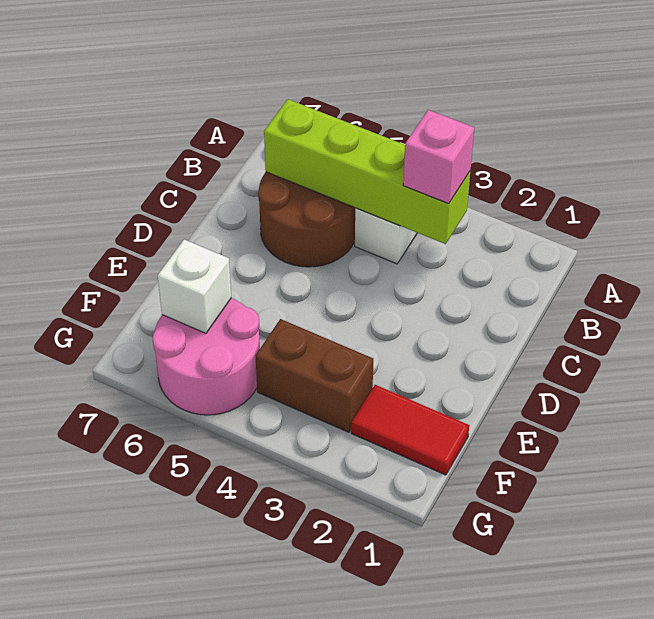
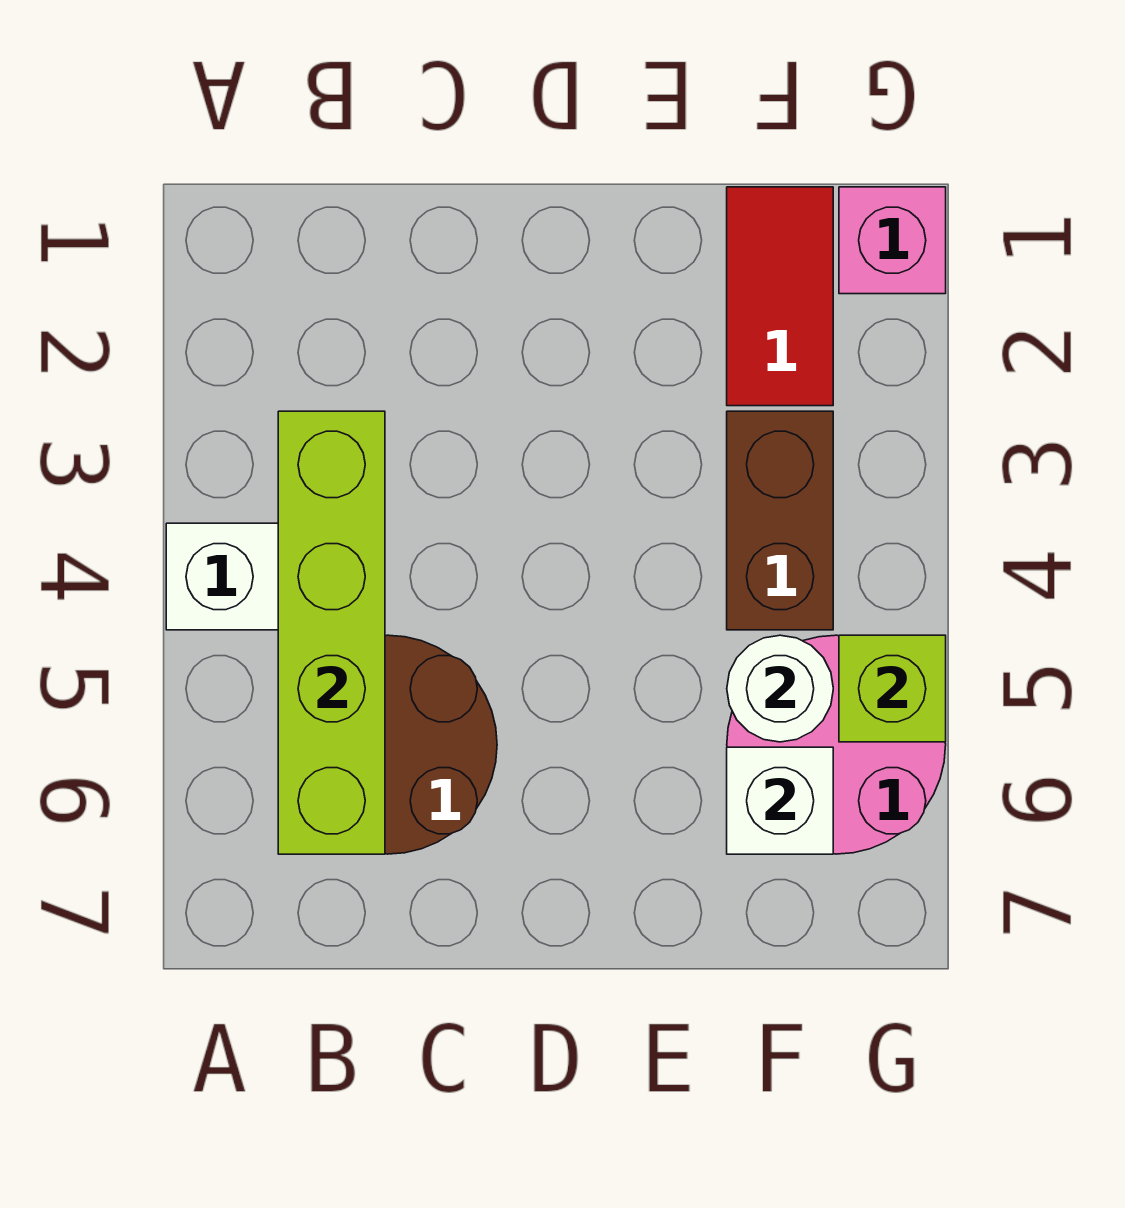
pink 1x1 brick [403,110,474,204] -> pink 1x1 brick moved to [839,187,946,294]
none -> white 1x1 round brick [727,635,833,742]
none -> lime 1x1 brick [839,635,946,742]

